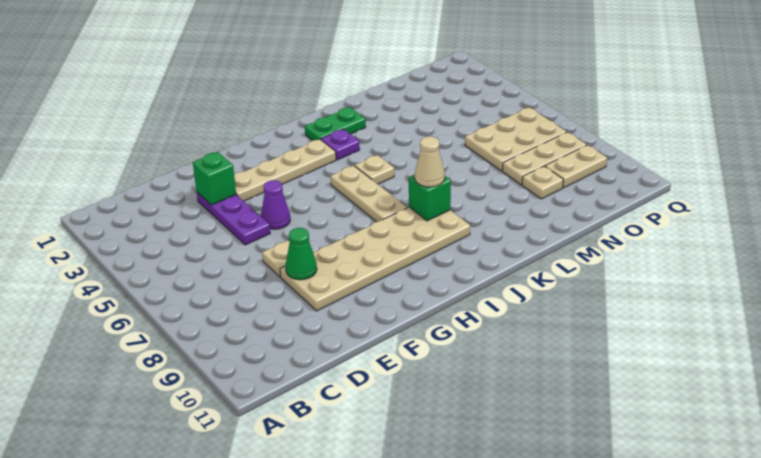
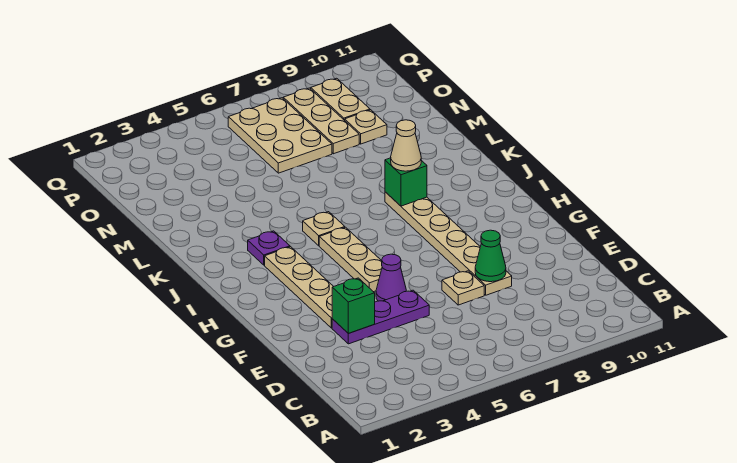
tan 2x6 plate [280,207,470,311] -> tan 1x6 plate [385,192,512,295]
tan 1x3 plate [331,165,407,222] -> tan 1x3 plate turned to [319,227,382,292]
green 1x2 plate [305,107,366,141] -> none

